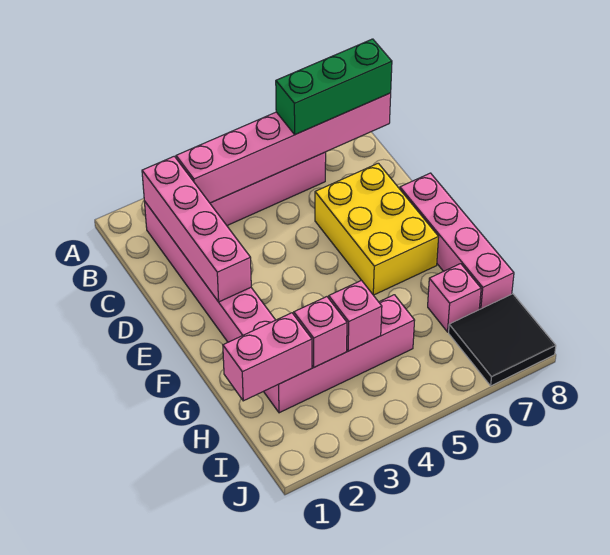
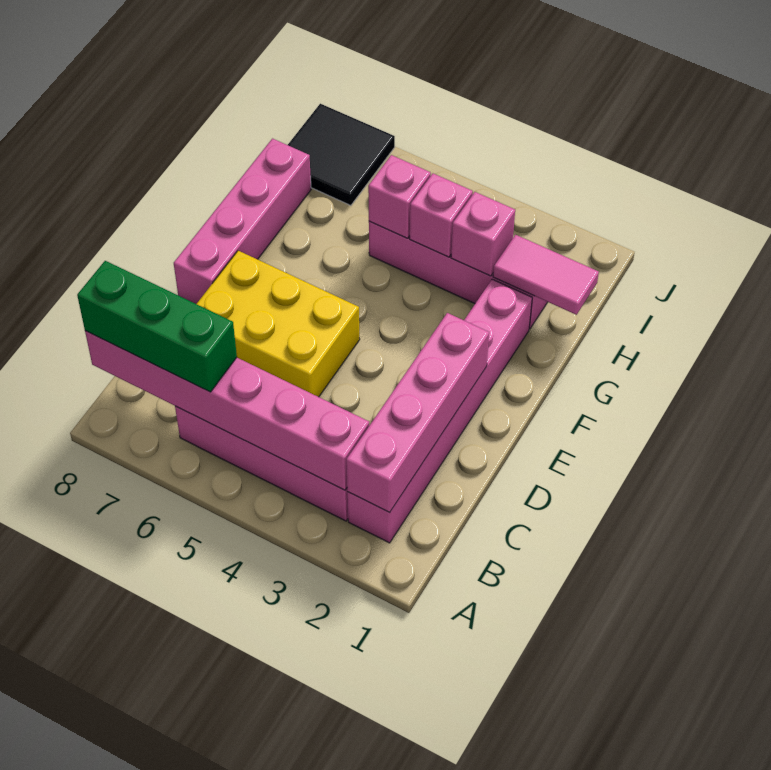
yellow 2x3 brick [315,163,439,295] -> yellow 2x3 brick turned to [197,251,360,397]
pink 1x2 brick [223,313,312,401] -> pink 1x2 tile [493,235,599,315]
pink 1x1 brick [428,264,481,332] -> pink 1x1 brick moved to [368,155,431,238]

